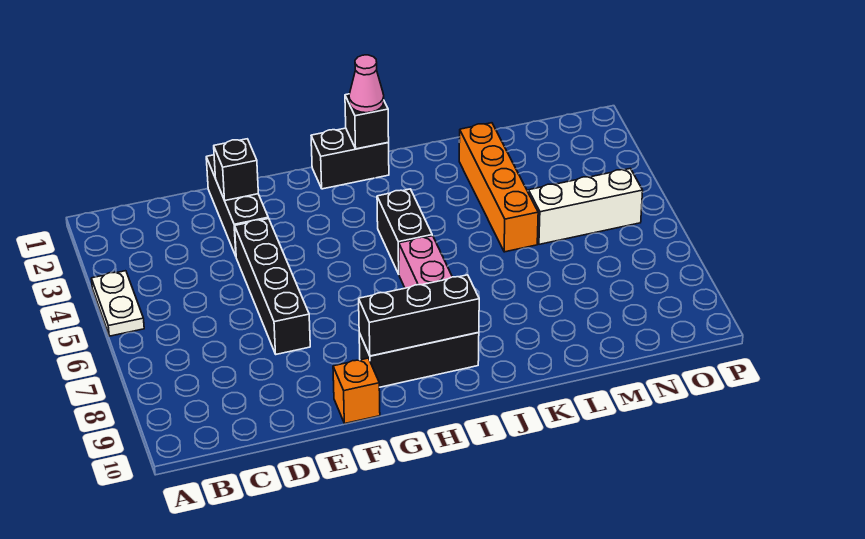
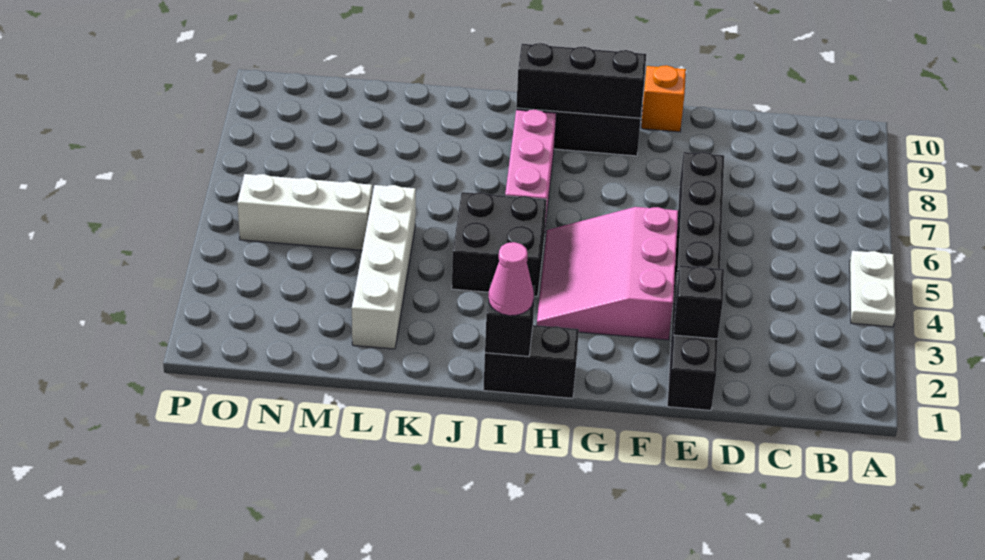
none -> pink 3x3 slope [537,207,678,340]
black 1x2 brick [377,189,432,274] -> black 2x2 brick [452,192,547,296]
orange 1x4 brick [459,123,538,252] -> white 1x4 brick [352,185,416,349]

